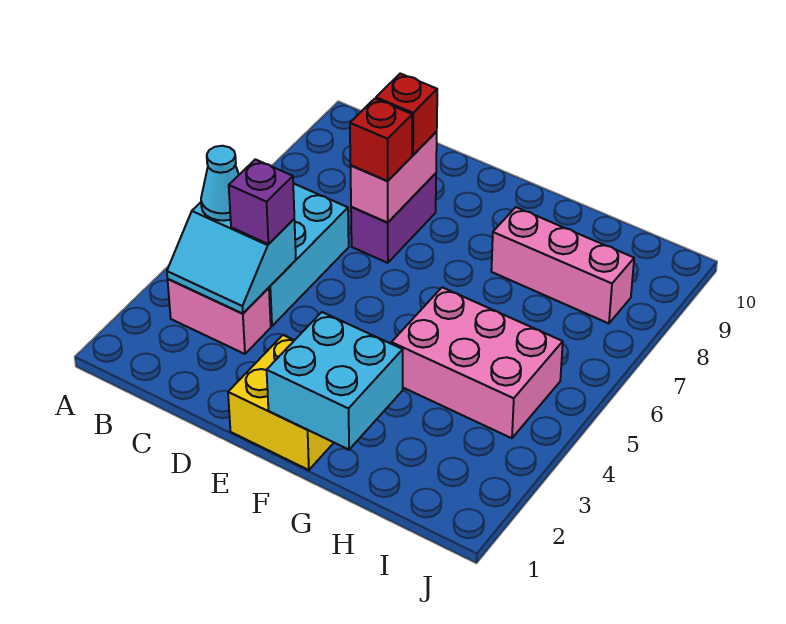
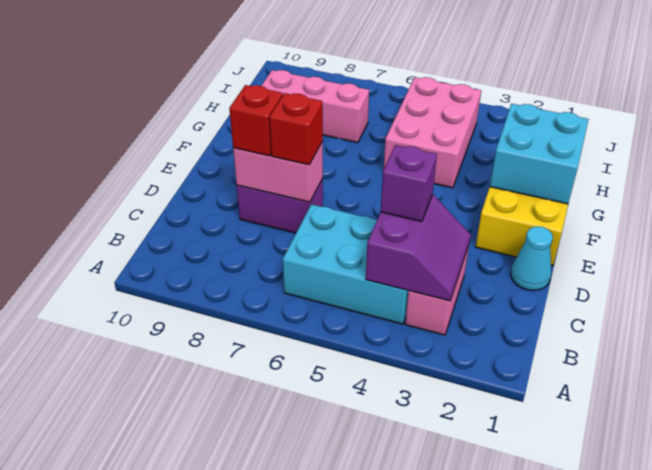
cyan 2x2 slope [167,202,296,314] -> purple 2x2 slope [366,195,471,301]
cyan 1x1 cone [201,146,239,221] -> cyan 1x1 cone moved to [511,227,553,291]
pink 1x3 brick [491,207,634,323] -> pink 1x3 brick turned to [261,70,369,143]

